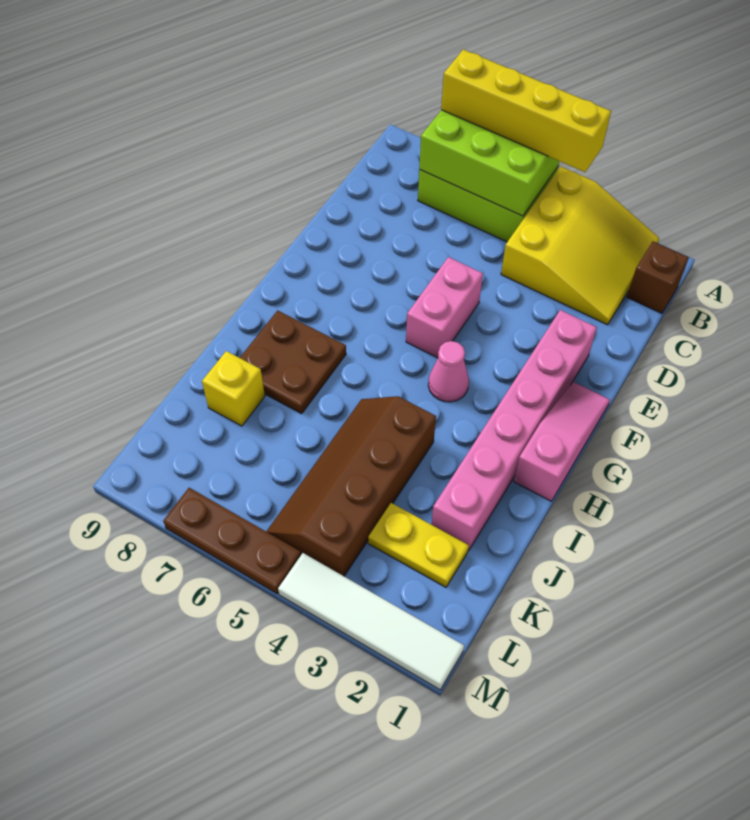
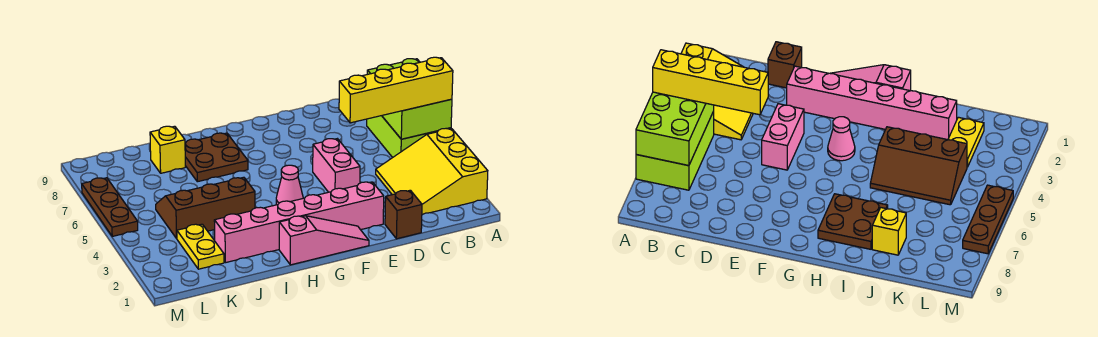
yellow 3x3 slope [501,167,659,325] -> yellow 3x3 slope turned to [376,129,488,215]
yellow 1x4 brick [441,49,611,172] -> yellow 1x4 brick turned to [339,57,453,123]
brown 1x1 brick [627,242,689,313] -> brown 1x1 brick moved to [385,190,422,239]
pink 1x2 brick [406,257,483,358] -> pink 1x2 brick turned to [313,139,360,192]
brown 2x4 slope [266,396,436,576] -> brown 2x3 slope [156,177,255,238]
white 1x4 tile [278,553,464,690] -> none

